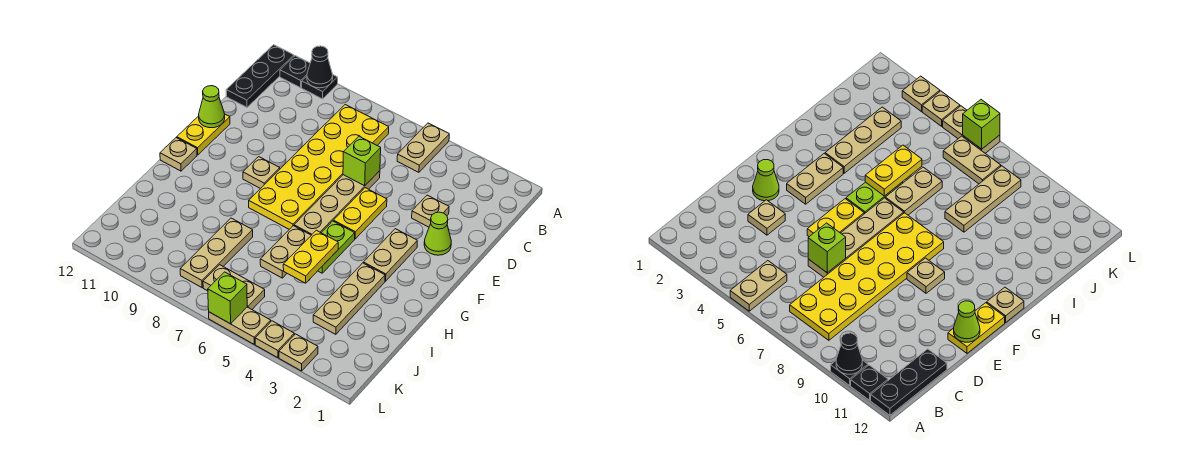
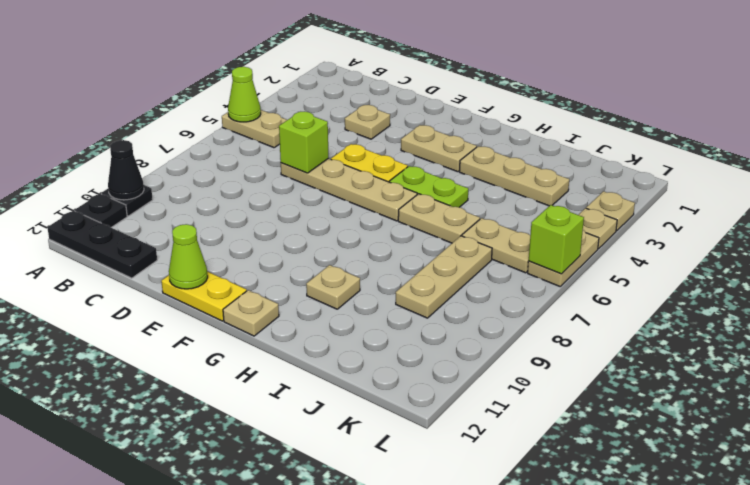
yellow 2x6 plate [249,105,389,229] -> none
lime 1x1 cone [424,212,451,255] -> lime 1x1 cone moved to [228,67,261,122]
tan 1x1 plate [243,157,280,189] -> tan 1x1 plate moved to [306,265,360,309]
yellow 1x2 plate [283,230,338,283] -> none
tan 1x3 plate [180,218,253,288] -> tan 1x3 plate turned to [396,236,492,318]
tan 1x2 plate [203,265,265,309] -> tan 1x2 plate turned to [462,218,530,273]

